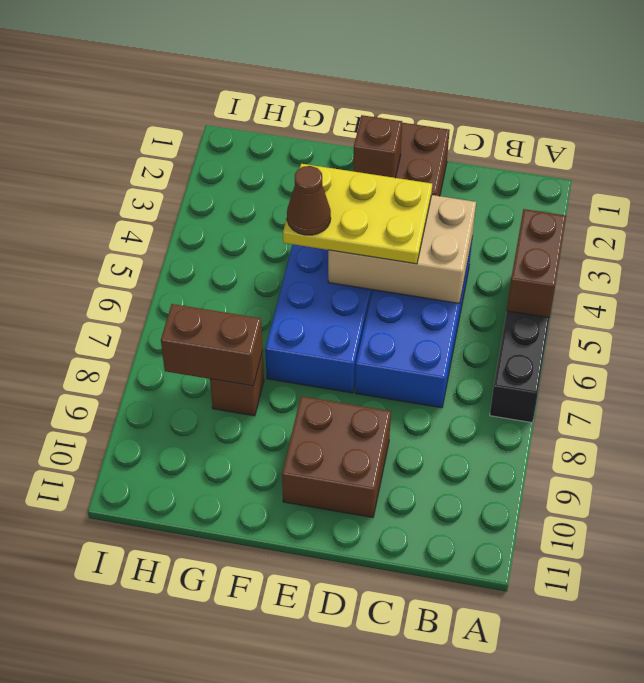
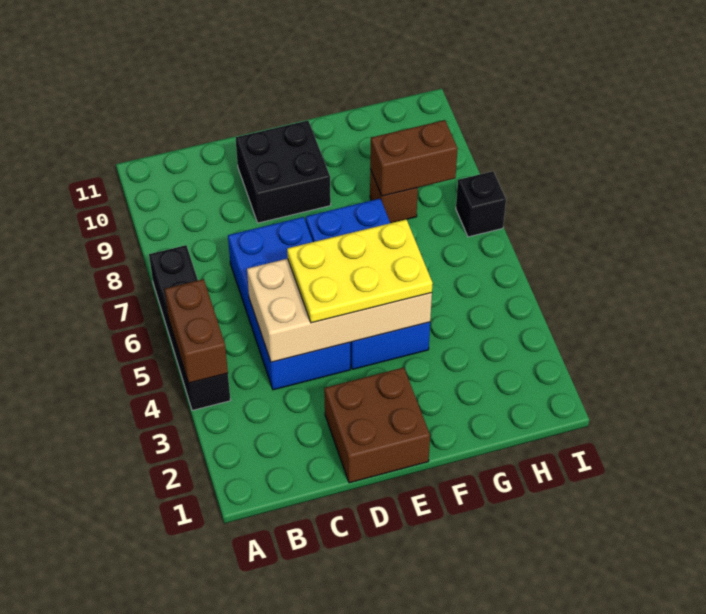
tan 2x3 brick [328,195,476,304] -> tan 2x4 brick [247,259,432,362]
brown 2x2 brick [282,396,391,517] -> black 2x2 brick [236,121,331,223]
brown 1x1 brick [353,115,402,178] -> none
brown 1x1 cone [287,166,331,235] -> none
none -> black 1x1 brick [456,171,506,237]

